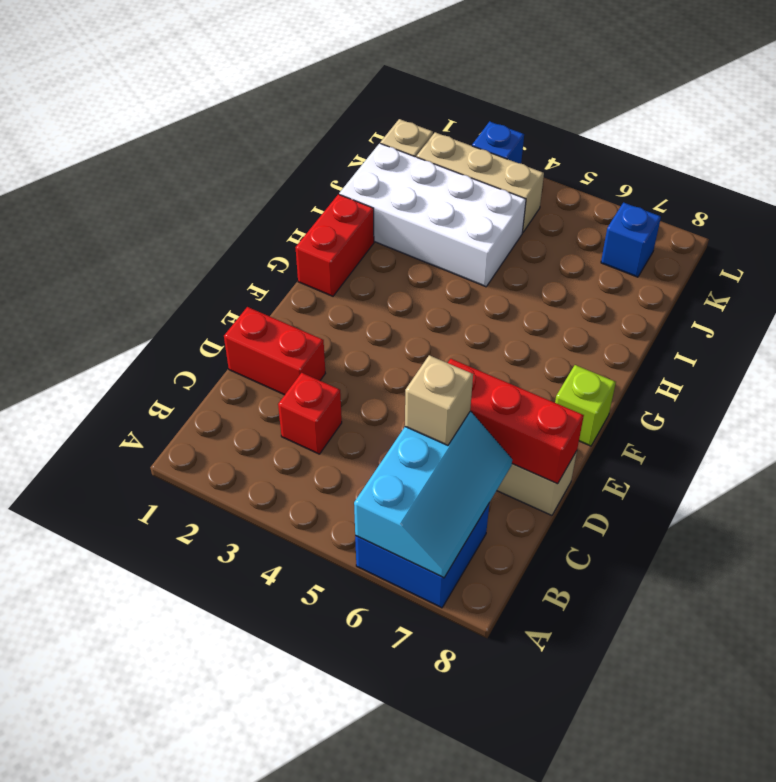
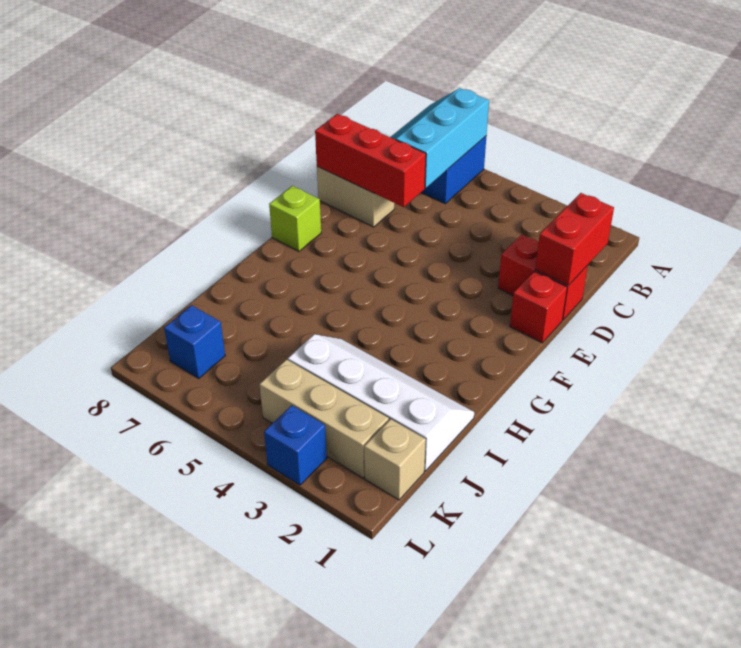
red 1x1 brick [278,373,342,454] -> red 1x1 brick moved to [510,271,567,343]
tan 1x1 brick [405,355,473,445] -> none
red 1x2 brick [295,194,374,296] -> red 1x2 brick moved to [535,193,614,285]
white 2x4 brick [339,143,526,287] -> white 2x4 slope [288,334,474,471]

